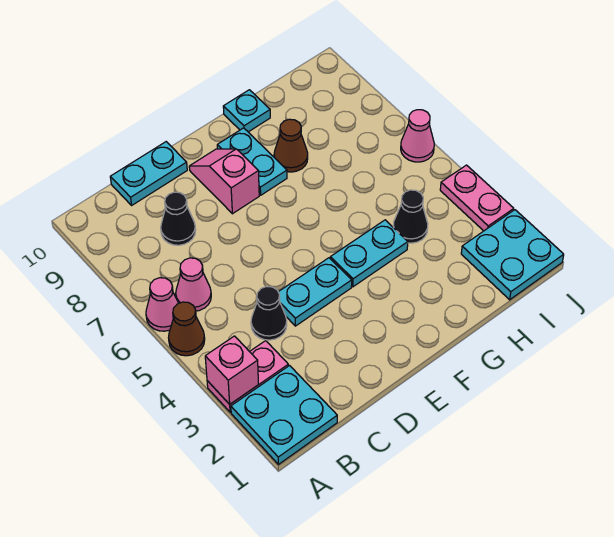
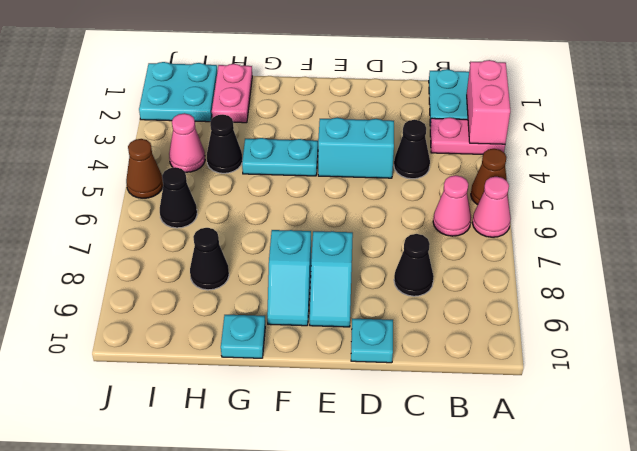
pink 1x1 brick [205,336,259,404] -> pink 1x2 brick [467,60,510,144]
cyan 1x2 plate [110,142,187,205] -> cyan 1x1 plate [351,319,393,363]
cyan 1x2 plate [279,258,352,326] -> cyan 1x2 brick [318,118,394,178]
pink 1x2 slope [189,149,259,214] -> cyan 1x2 slope [310,231,353,327]
cyan 1x2 plate [217,128,287,195] -> cyan 1x2 slope [267,230,311,326]
brown 1x1 cone [274,119,308,172] -> brown 1x1 cone moved to [126,139,163,198]
none -> black 1x1 cone [190,228,229,290]
none -> black 1x1 cone [160,167,197,228]
pink 1x2 plate [440,165,514,231] -> pink 1x2 plate moved to [212,64,252,123]
pink 1x1 cone [401,110,434,162] -> pink 1x1 cone moved to [169,113,205,172]

